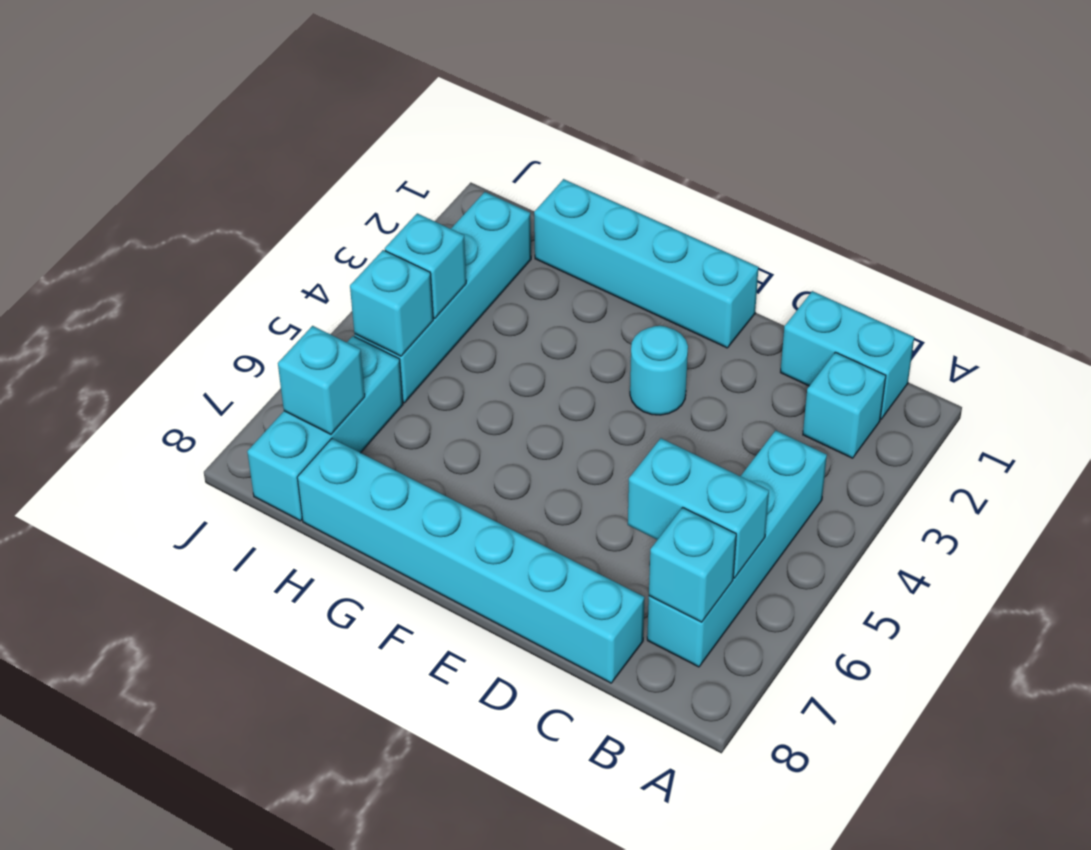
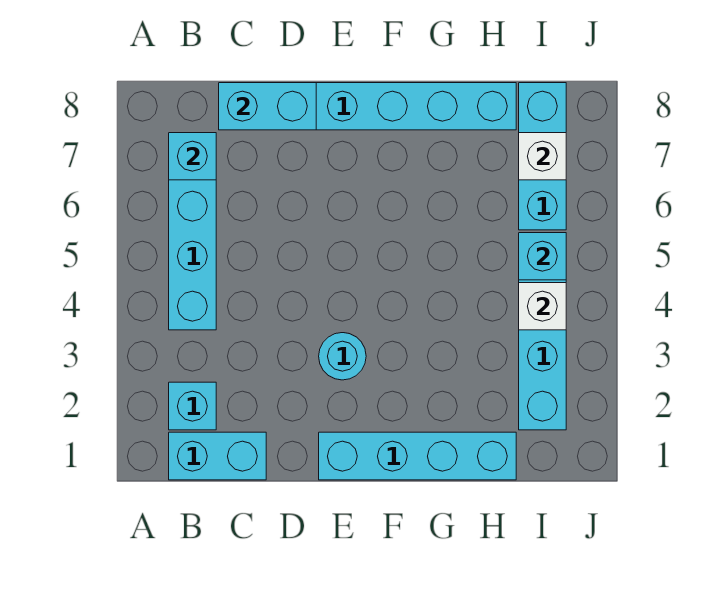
cyan 1x2 brick [628,438,769,578] -> cyan 1x2 brick moved to [219,83,316,130]
cyan 1x1 brick [385,213,466,318] -> white 1x1 brick [519,283,566,330]
cyan 1x1 brick [278,326,365,434] -> white 1x1 brick [519,133,566,180]

